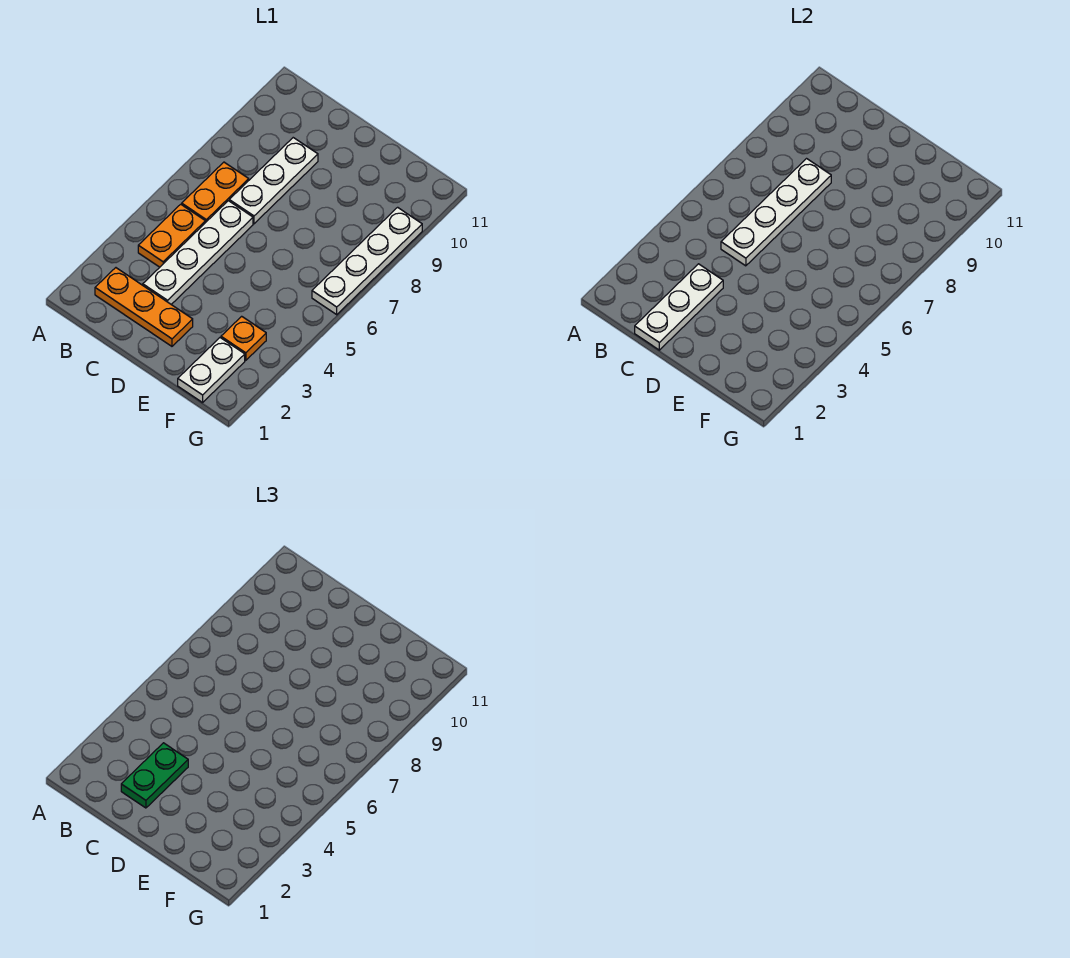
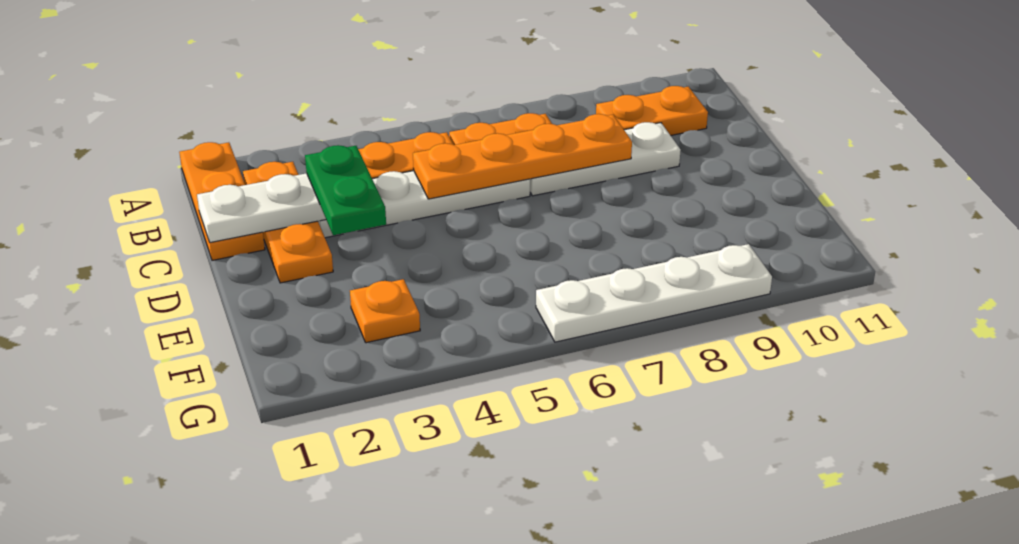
none -> orange 1x3 plate [179,142,265,260]
none -> orange 1x2 plate [596,86,708,135]
green 1x2 plate [121,743,188,808] -> green 1x2 plate turned to [305,145,386,235]
white 1x4 plate [721,159,831,266] -> orange 1x4 plate [413,114,632,199]
white 1x2 plate [178,338,245,403] -> none

